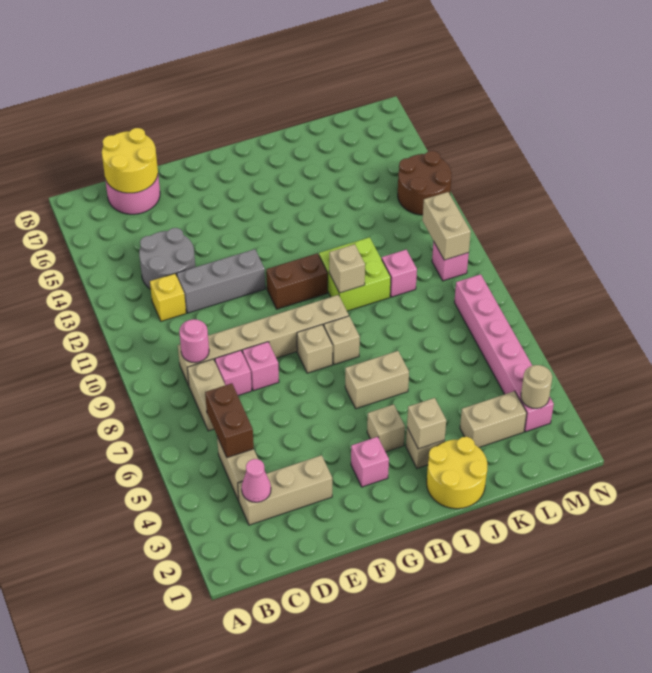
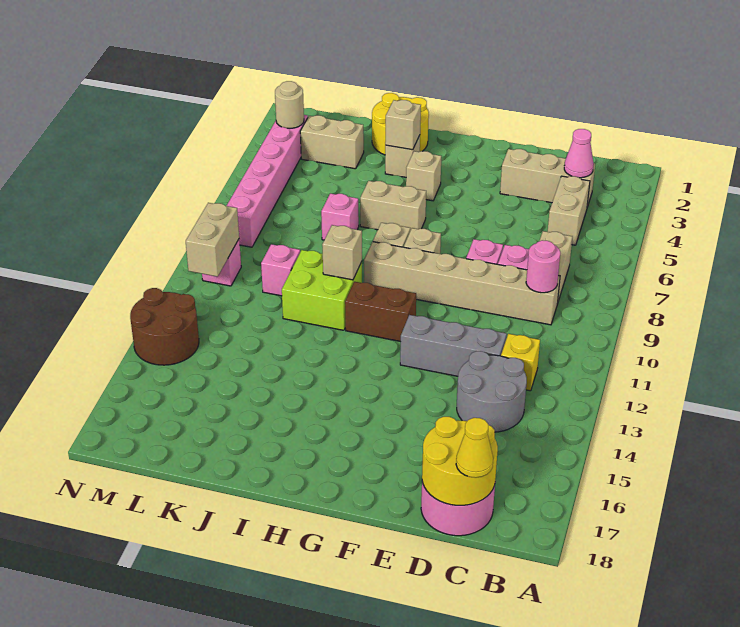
brown 1x2 brick [205,383,254,458] -> none
none -> yellow 1x1 cone [456,418,493,478]
pink 1x1 brick [351,437,389,487] -> pink 1x1 brick moved to [321,193,359,240]

